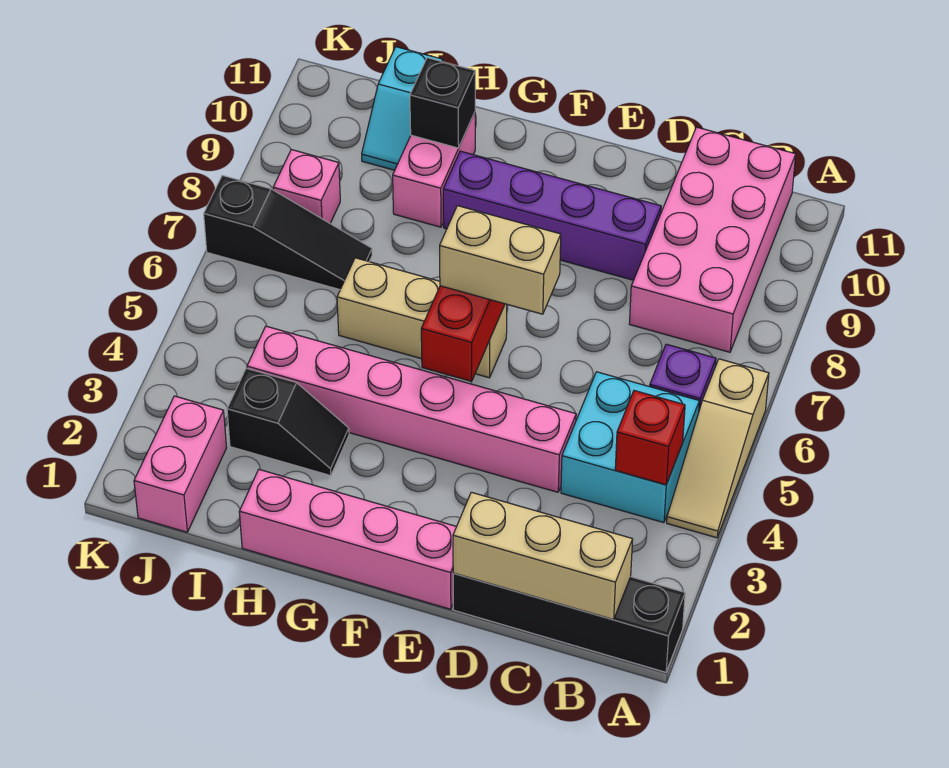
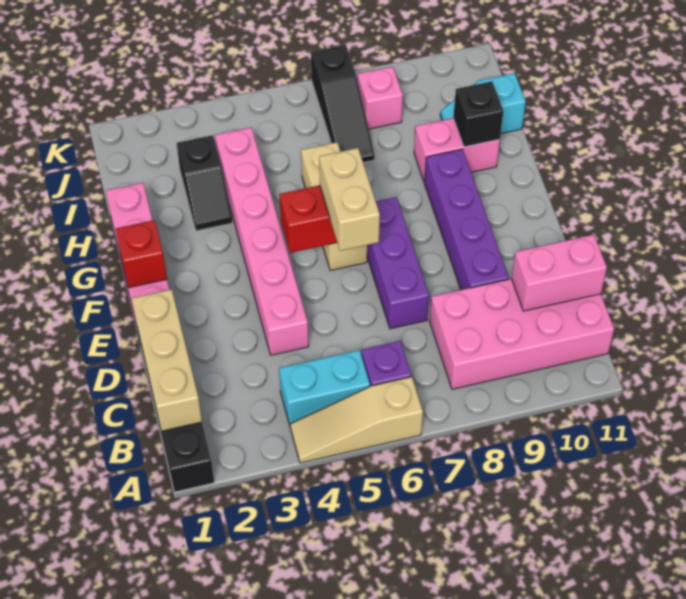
cyan 2x2 brick [561,372,699,523] -> cyan 1x2 brick [279,350,370,425]
red 1x1 brick [615,391,685,485] -> red 1x1 brick moved to [116,220,167,288]
none -> purple 1x3 brick [367,197,429,329]
pink 1x2 brick [134,396,227,532] -> pink 1x2 brick moved to [511,235,607,311]

